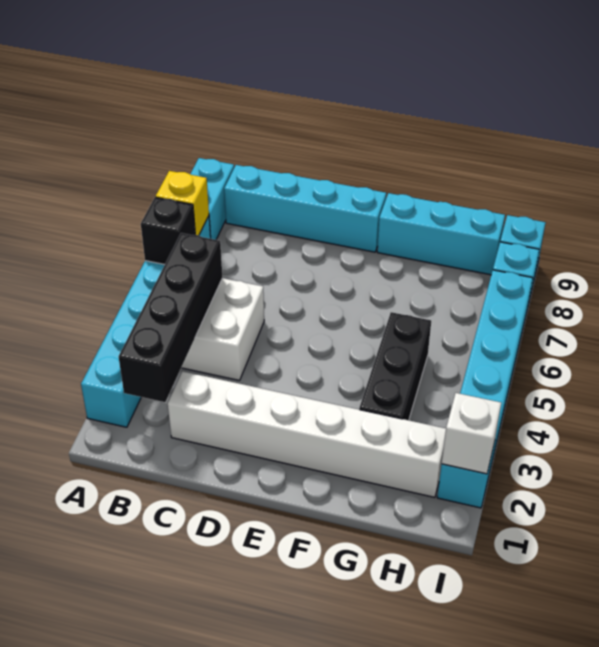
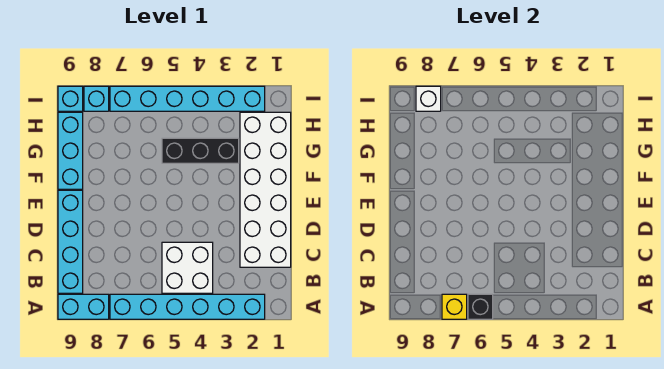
black 1x4 brick [119,233,222,402] -> none
white 1x6 brick [168,371,446,497] -> white 2x6 brick [240,112,291,267]
white 1x1 brick [442,393,501,474] -> white 1x1 brick moved to [416,86,441,111]

